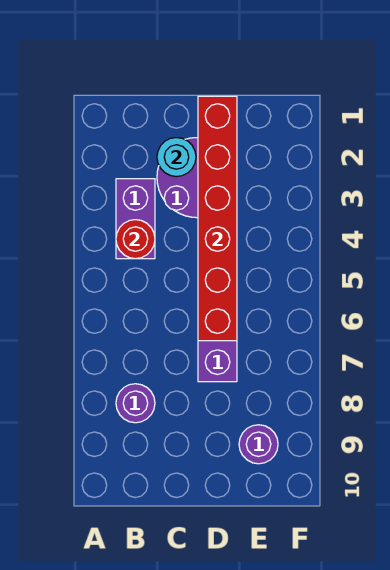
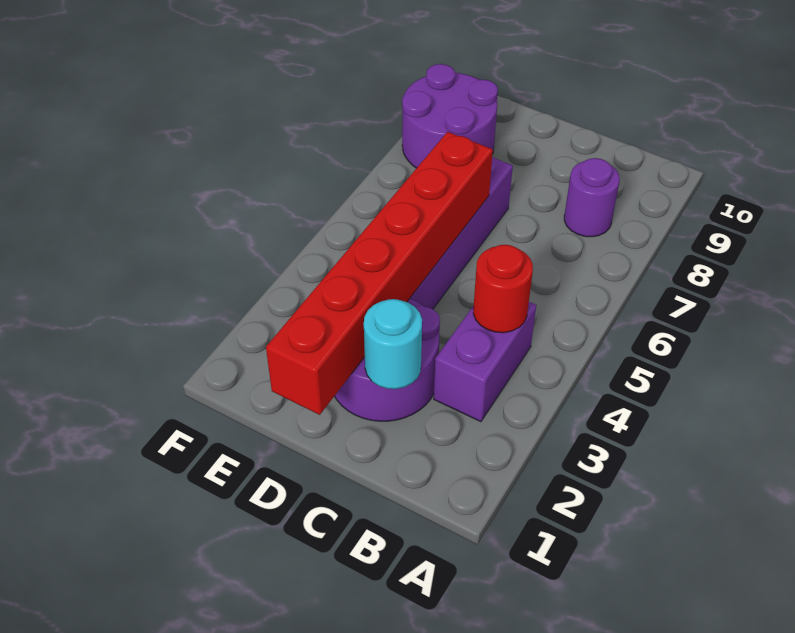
purple 1x1 round brick [239,425,278,464] -> purple 2x2 round brick [402,64,498,168]

